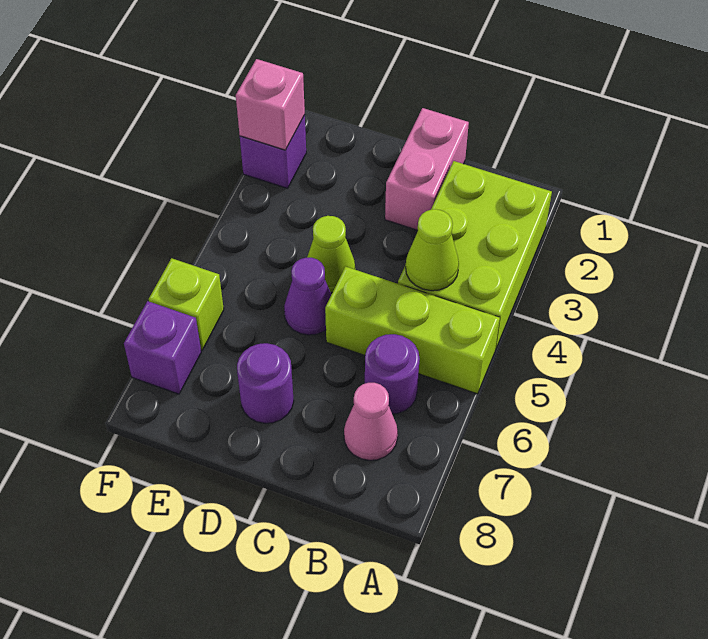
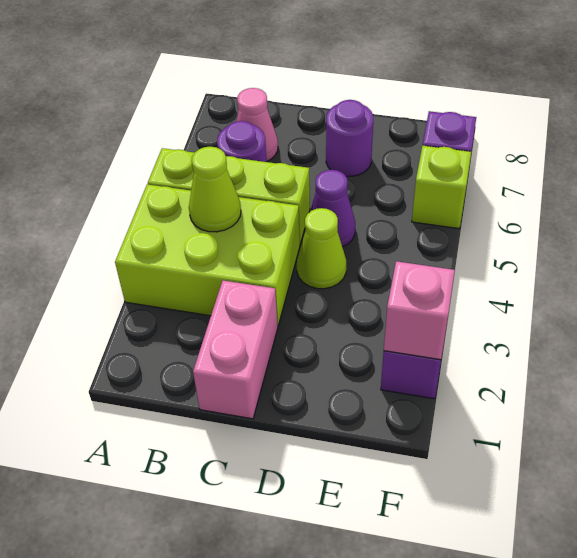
lime 2x3 brick [398,161,552,350] -> lime 2x3 brick turned to [115,184,300,325]

